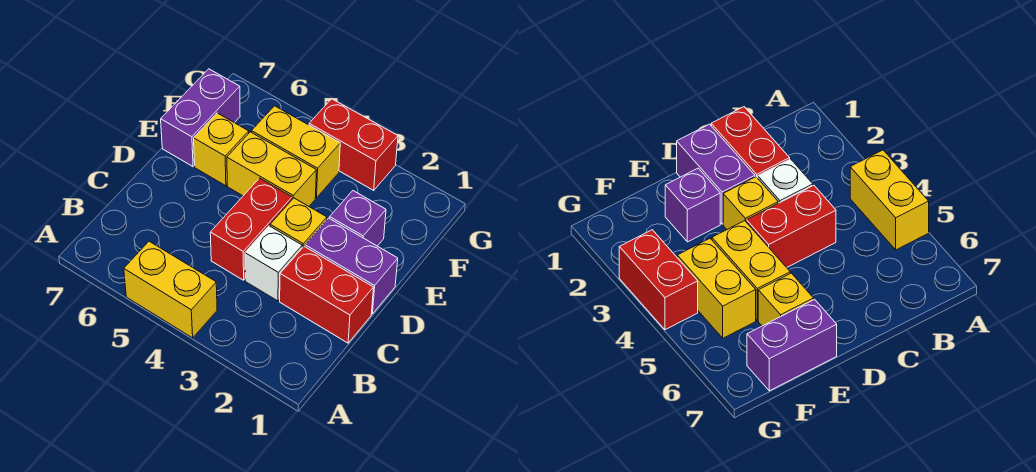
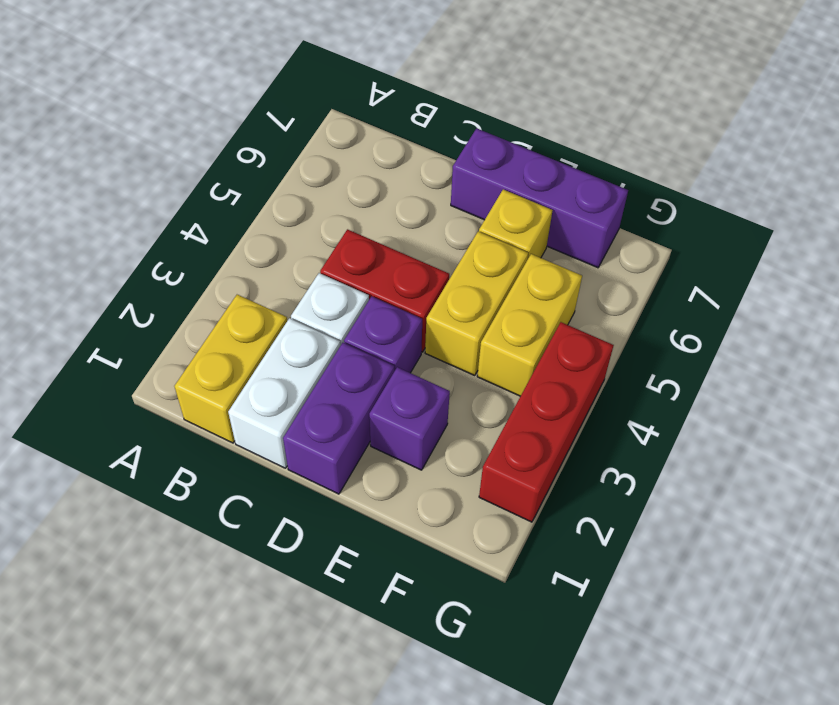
yellow 1x2 brick [124,241,217,338] -> yellow 1x2 brick moved to [174,295,287,443]
red 1x2 brick [280,246,374,343] -> white 1x2 brick [228,318,340,468]
yellow 1x1 brick [270,198,327,248] -> purple 1x1 brick [344,296,422,373]
purple 1x2 brick [161,69,240,166] -> purple 1x3 brick [451,128,628,268]
red 1x2 brick [309,99,398,190] -> red 1x3 brick [479,322,614,522]

